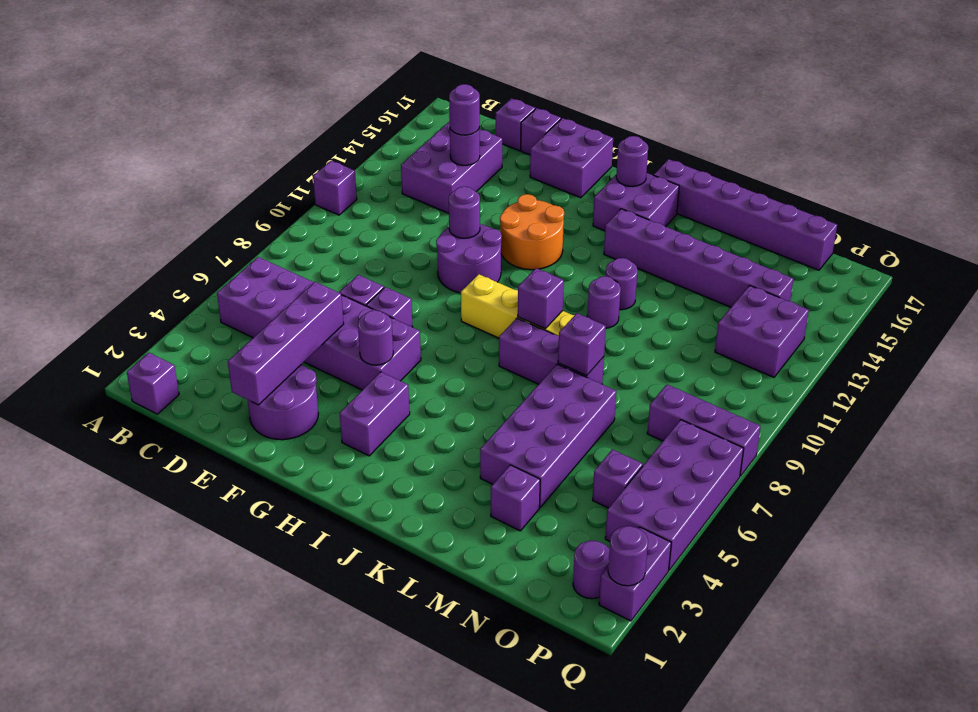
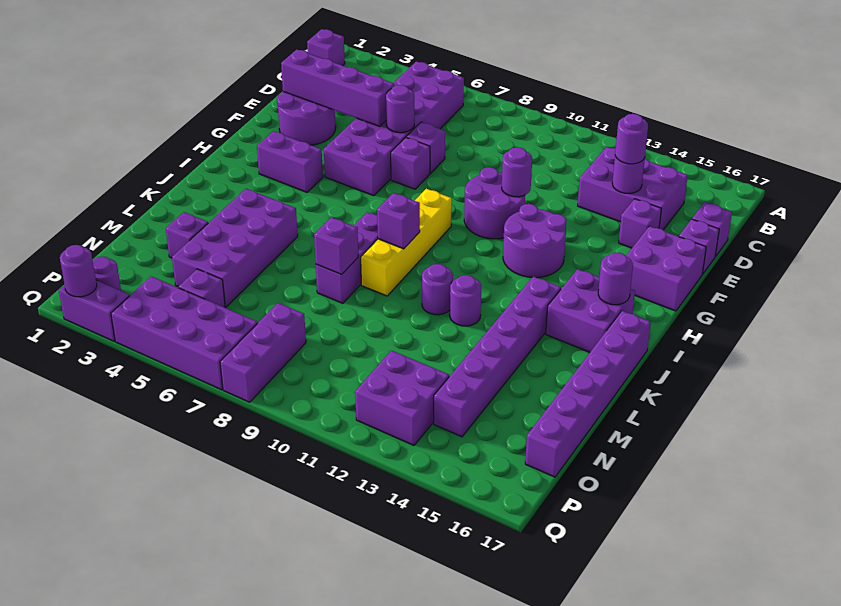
purple 1x1 brick [313,161,357,215] -> purple 1x1 brick moved to [619,199,661,248]
purple 1x1 round brick [358,310,393,365] -> purple 1x1 round brick moved to [386,85,414,133]
orange 2x2 round brick [500,194,564,270] -> purple 2x2 round brick [503,204,566,278]
purple 2x4 brick [480,364,616,507] -> purple 2x4 brick turned to [172,189,298,307]

